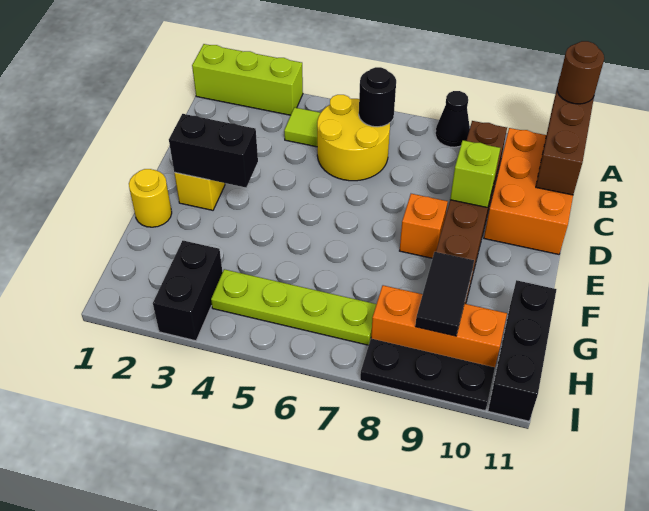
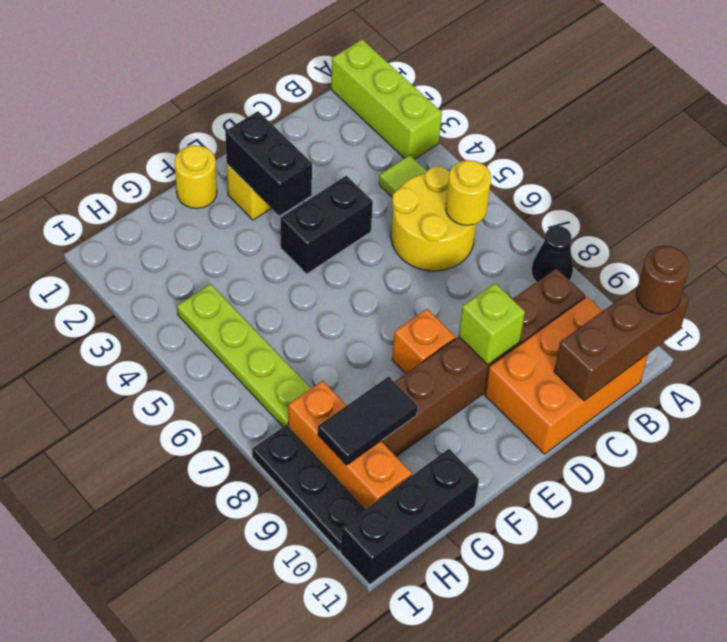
black 1x1 round brick [359,67,396,127] -> yellow 1x1 round brick [446,160,491,225]
black 1x2 brick [153,241,223,341] -> black 1x2 brick moved to [281,176,373,274]

